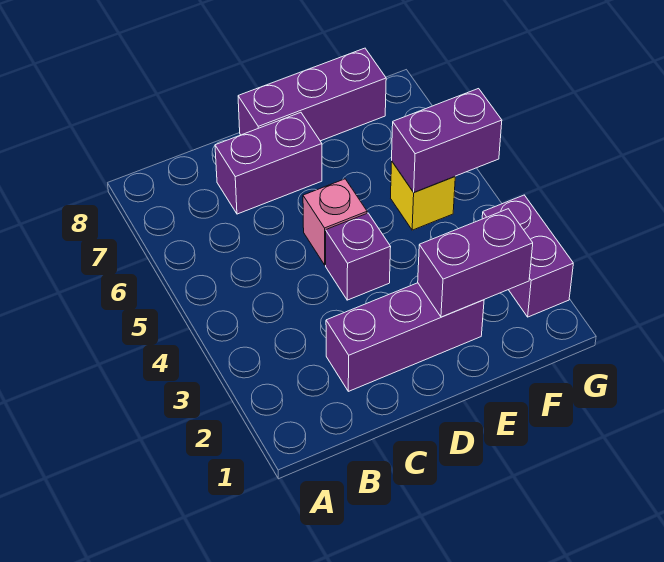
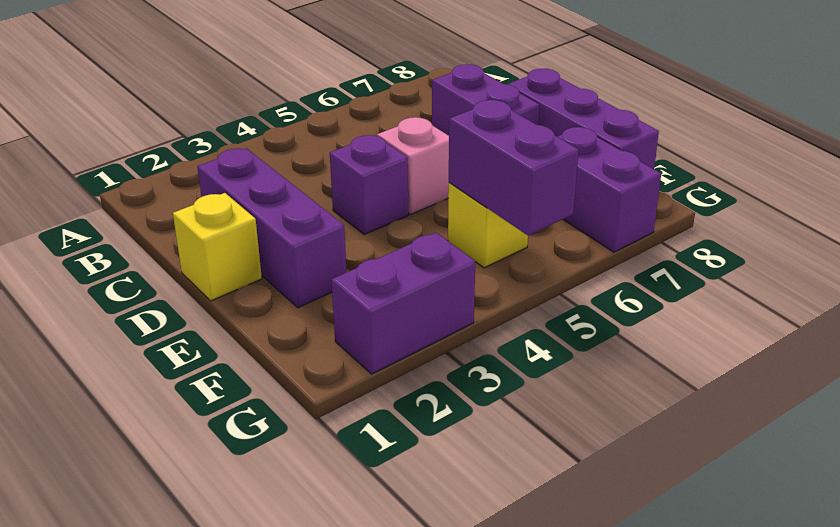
none -> yellow 1x1 brick [173,193,262,301]
purple 1x2 brick [418,209,533,317] -> purple 1x2 brick moved to [557,127,661,252]

